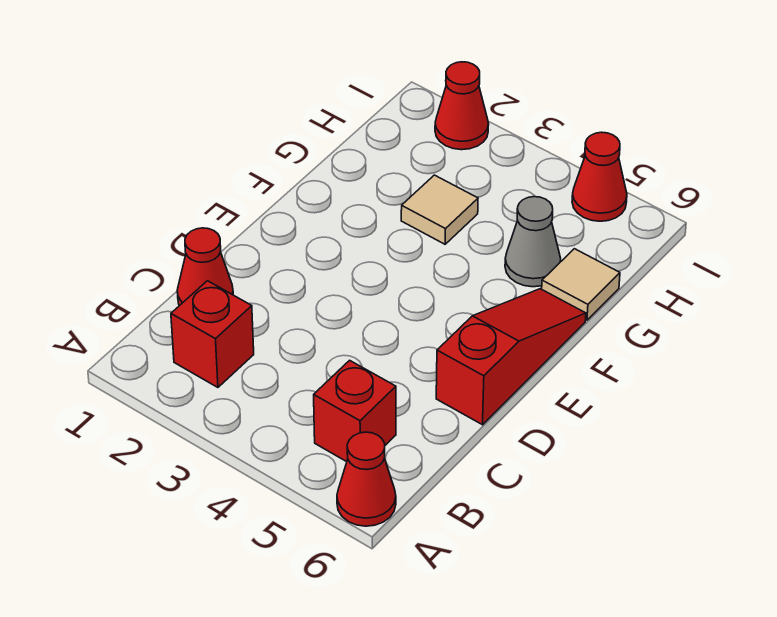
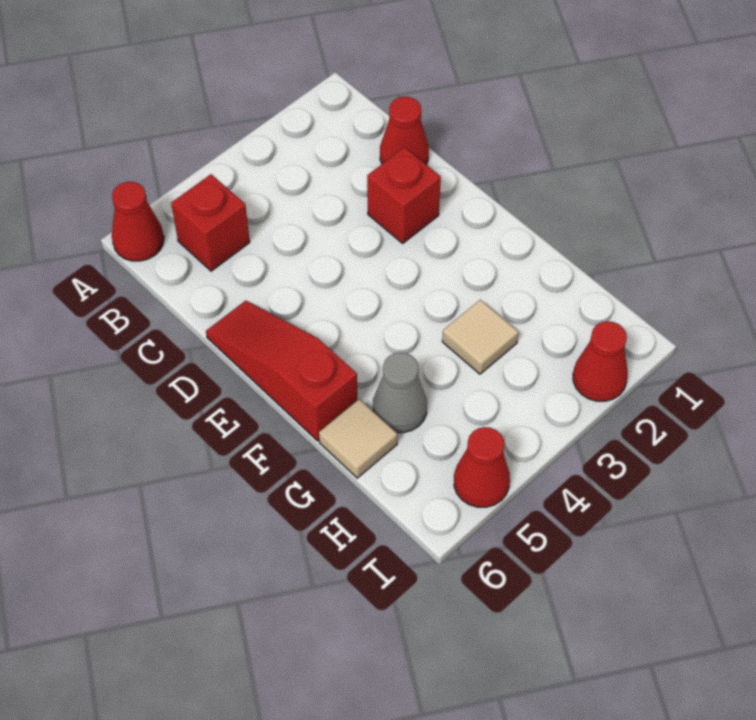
red 1x1 brick [171,281,254,387] -> red 1x1 brick moved to [367,147,441,243]
red 1x3 slope [436,289,586,425] -> red 1x3 slope turned to [206,301,357,441]

